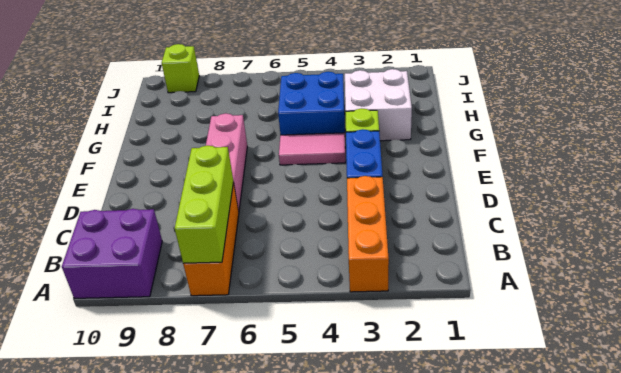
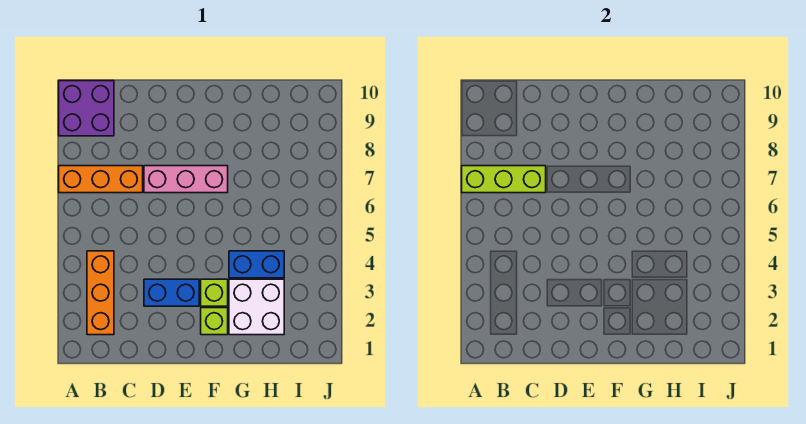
orange 1x3 brick [347,176,389,292] -> orange 1x3 brick turned to [87,251,114,335]
pink 1x2 tile [279,133,345,165] -> none
blue 2x2 brick [278,72,345,135] -> blue 1x2 brick [229,251,284,278]
lime 1x1 brick [162,44,199,93] -> lime 1x1 brick moved to [201,308,228,335]

